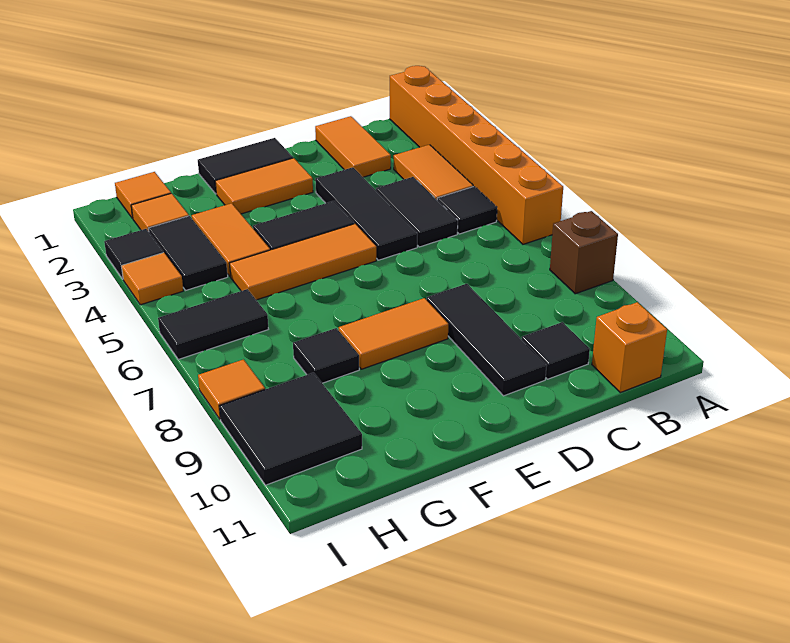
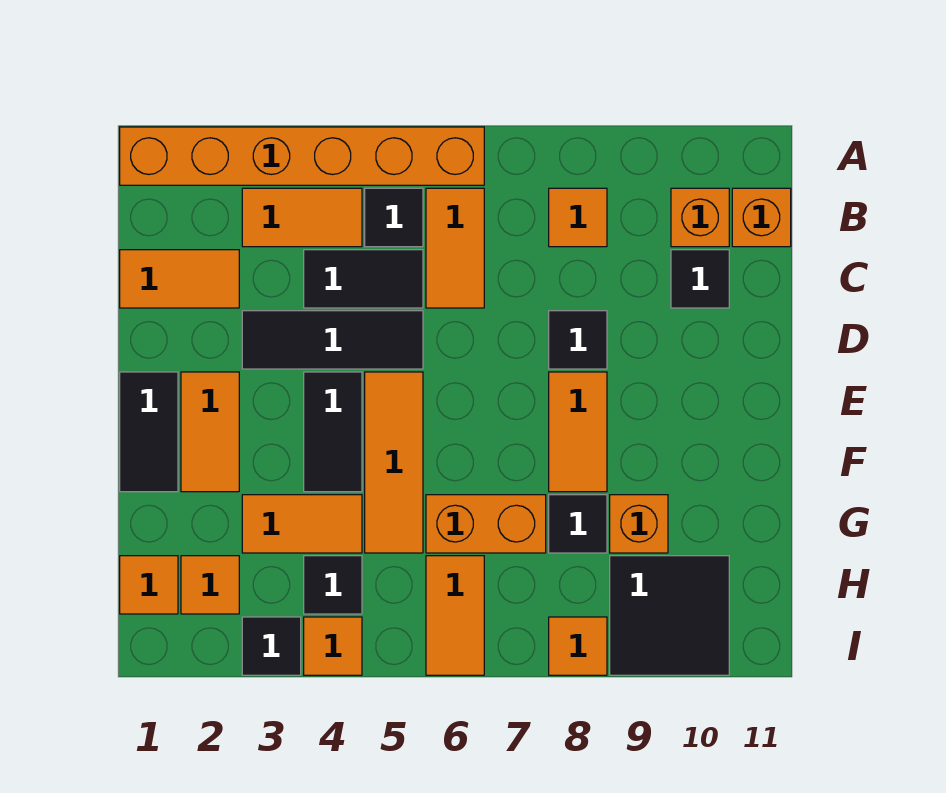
brown 1x1 brick [550,211,618,294] -> none
none -> orange 1x2 tile [426,188,484,308]
none -> orange 1x1 tile [549,188,607,247]
none -> orange 1x1 brick [671,188,729,247]
black 1x3 tile [426,284,547,396] -> black 1x1 tile [549,311,607,369]
none -> orange 1x2 brick [426,495,546,553]
none -> orange 1x1 brick [610,495,668,553]
black 1x2 tile [148,216,228,290] -> black 1x1 tile [304,556,362,614]
black 1x2 tile [158,289,268,359] -> orange 1x2 tile [426,556,484,675]

